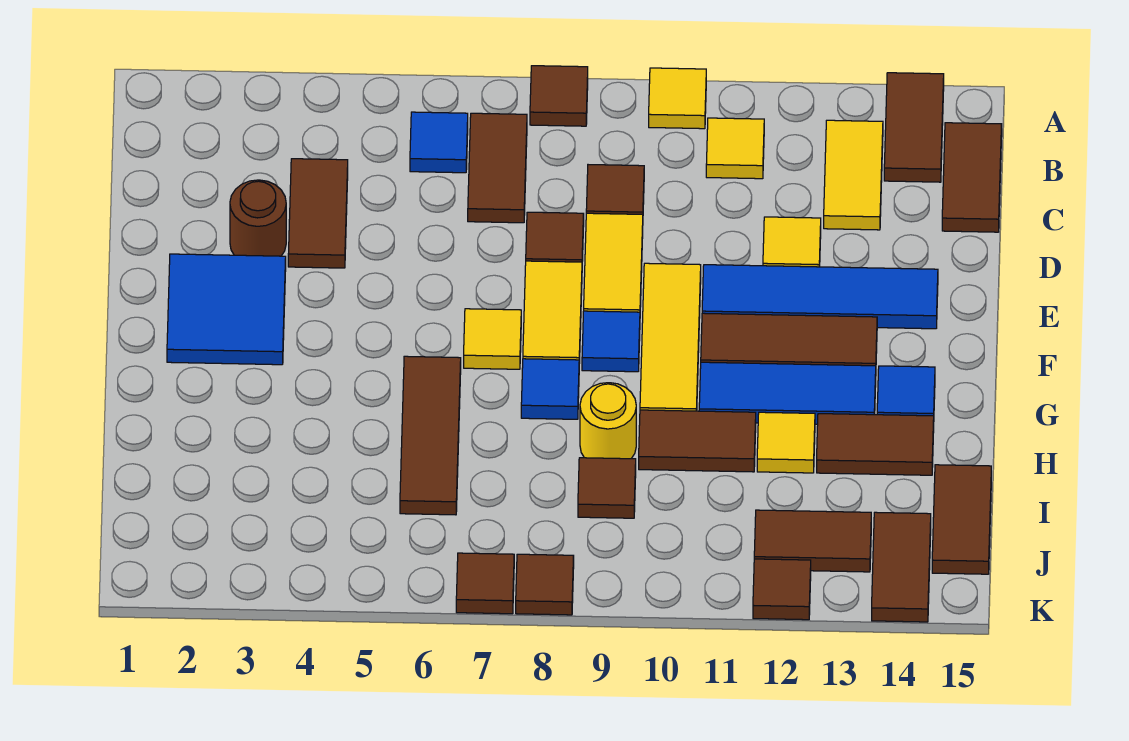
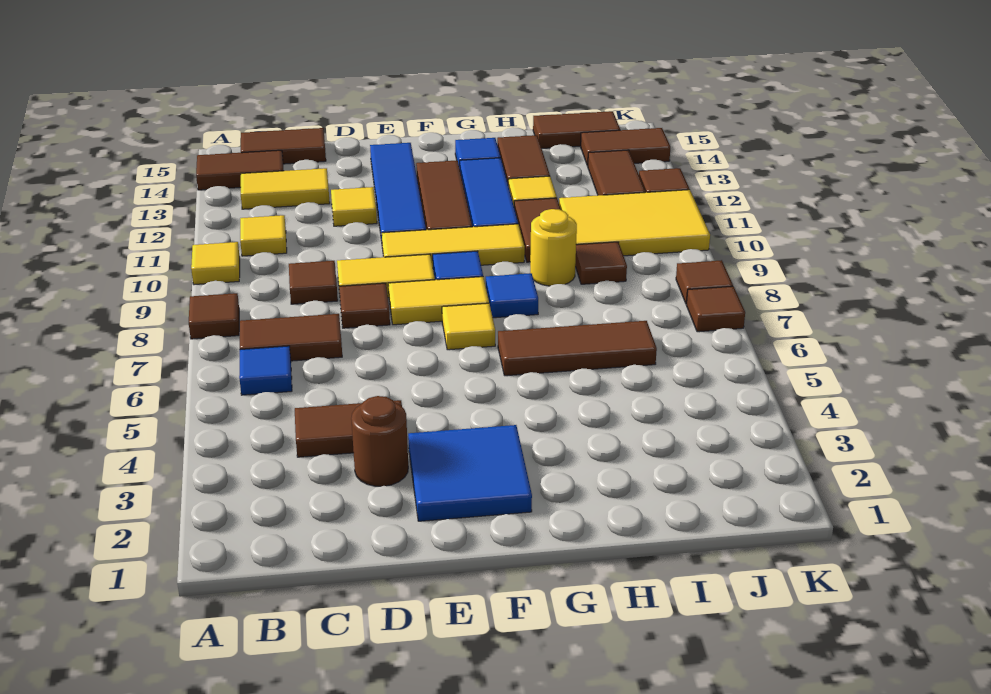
none -> yellow 2x3 tile [559,190,710,256]

